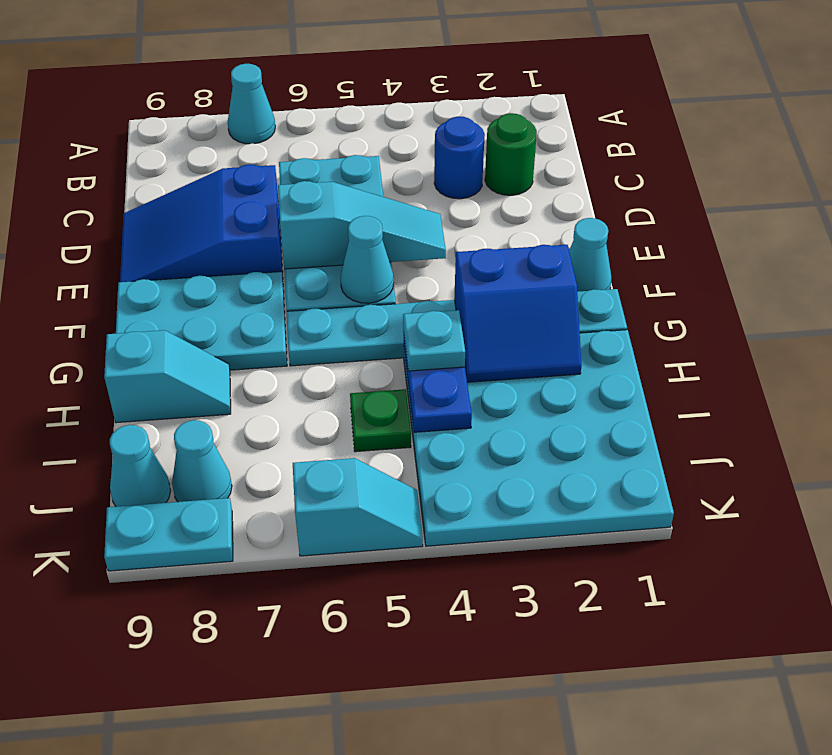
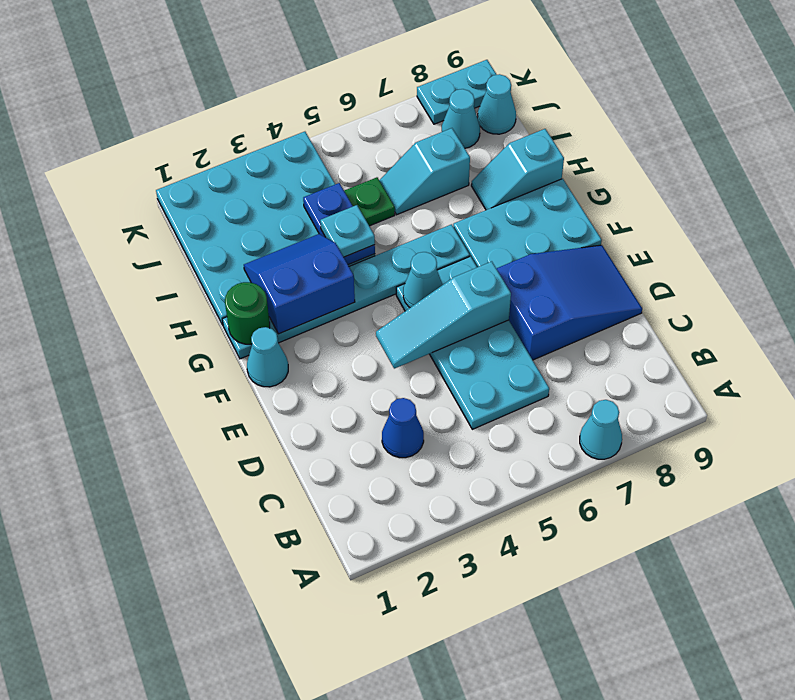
green 1x1 round brick [485,113,537,195] -> green 1x1 round brick moved to [225,282,270,344]
blue 1x1 round brick [434,117,485,199] -> blue 1x1 cone [382,398,424,458]
cyan 1x2 slope [293,458,423,556] -> cyan 1x2 slope moved to [379,128,470,215]

